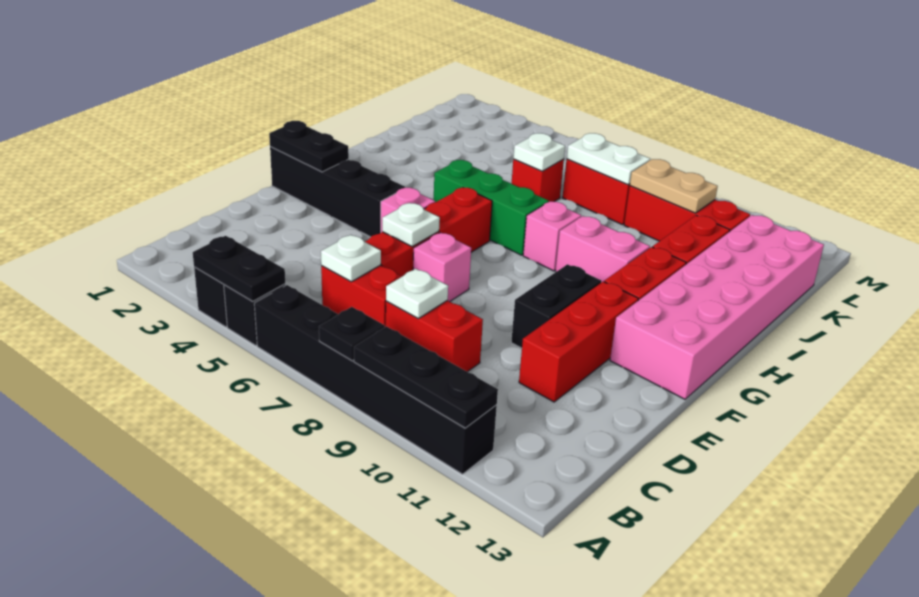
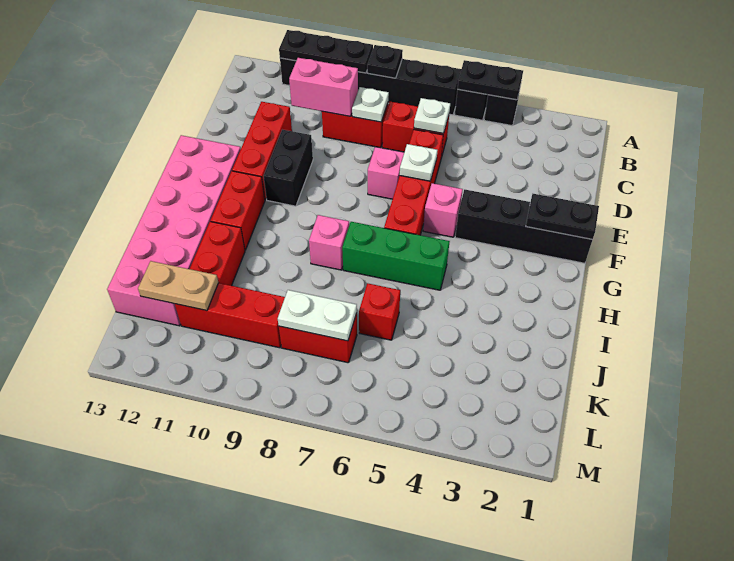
pink 1x2 brick [555,216,650,282] -> pink 1x2 brick moved to [289,58,358,116]
white 1x1 plate [513,133,565,171] -> none
tan 1x2 plate [630,159,718,213] -> tan 1x2 plate moved to [138,261,218,311]

